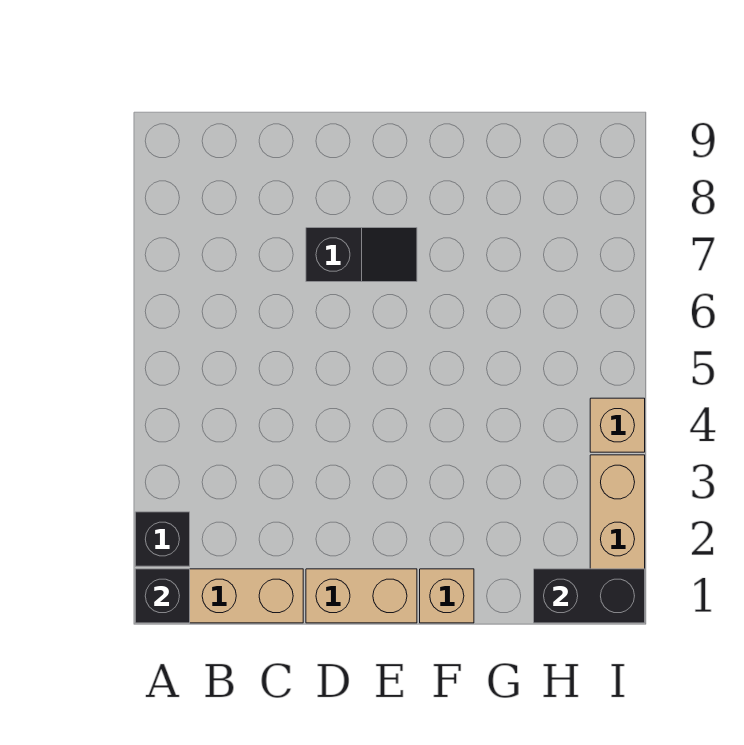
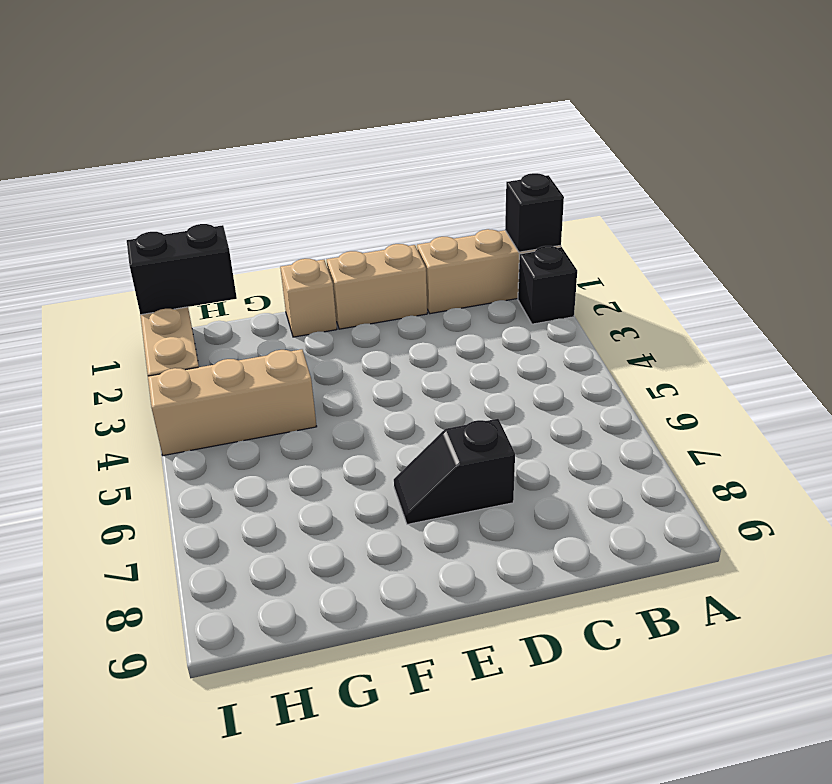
tan 1x1 brick [590,398,645,452] -> tan 1x3 brick [148,349,317,456]

